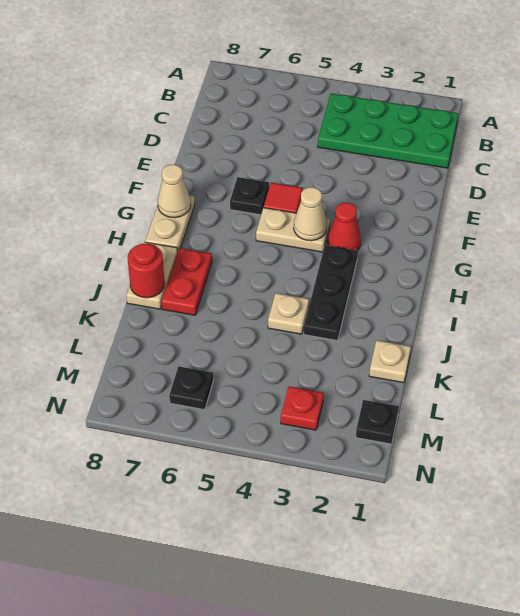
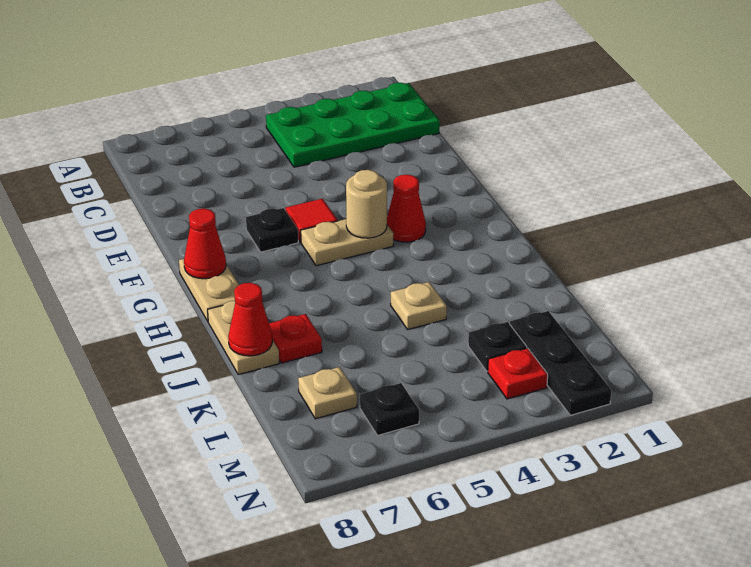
tan 1x1 cone [294,187,327,241] -> tan 1x1 round brick [346,170,387,238]
tan 1x1 cone [158,164,191,218] -> red 1x1 cone [184,209,226,279]
black 1x3 plate [304,245,358,341] -> black 1x3 plate moved to [510,311,611,415]
red 1x2 plate [161,248,212,315] -> red 1x1 plate [269,314,322,363]
red 1x1 round brick [128,244,165,298] -> red 1x1 cone [228,283,272,356]
tan 1x1 plate [369,340,411,383] -> tan 1x1 plate moved to [298,367,357,419]
black 1x1 plate [356,400,399,444] -> black 1x1 plate moved to [468,322,527,371]

